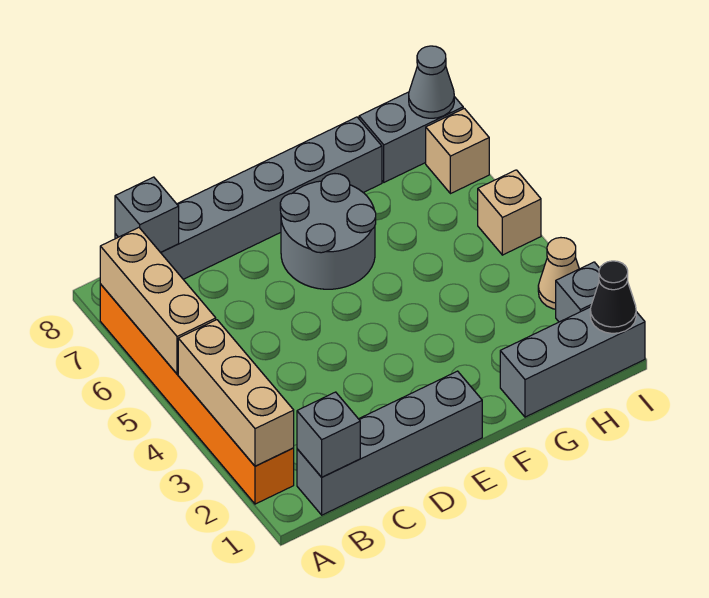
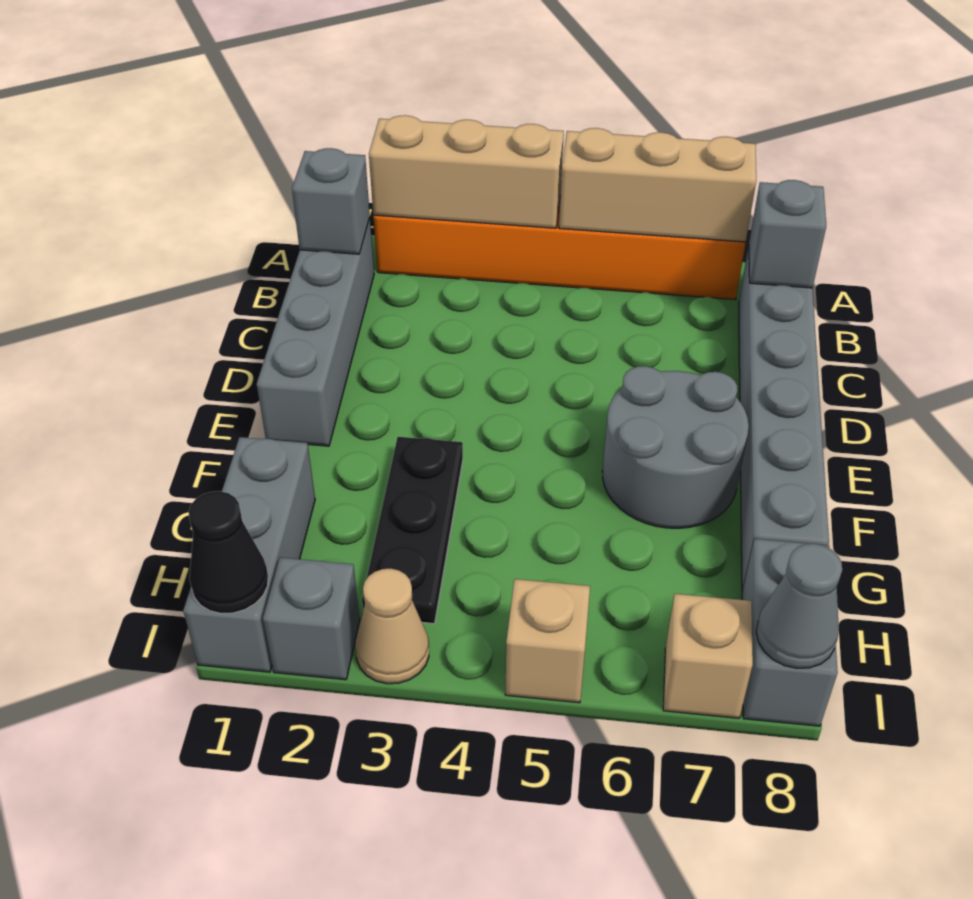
none -> black 1x3 plate [362,437,463,624]

